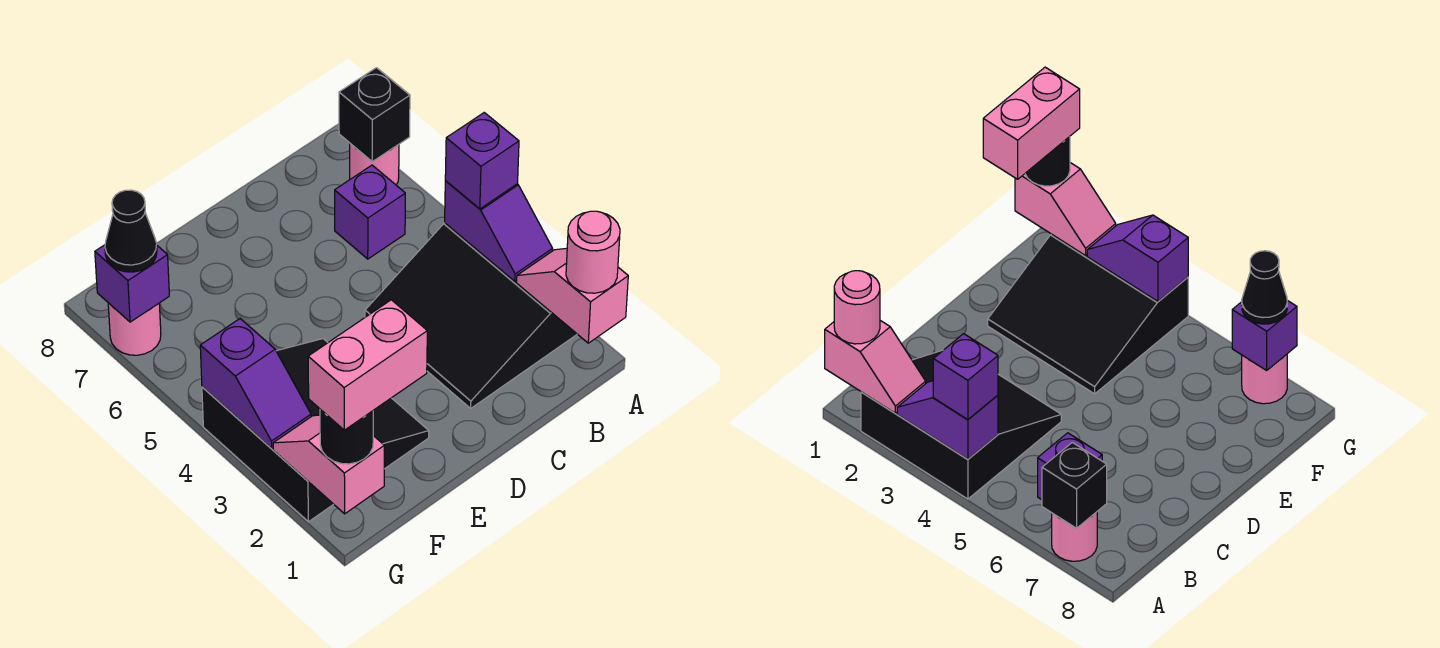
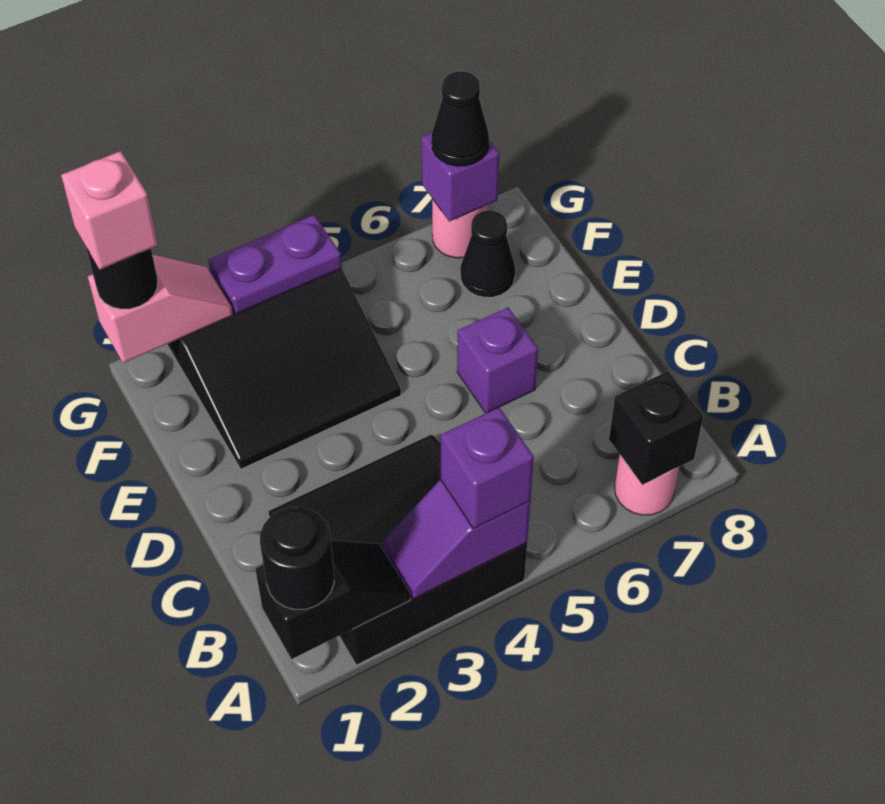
pink 1x2 slope [517,248,628,343] -> black 1x2 slope [256,540,410,659]
pink 1x1 round brick [566,211,620,293] -> black 1x1 round brick [260,507,334,610]
purple 1x1 brick [335,165,405,259] -> purple 1x1 brick moved to [457,308,538,413]
pink 1x2 brick [308,300,427,430] -> pink 1x1 brick [61,151,158,270]
none -> black 1x1 cone [460,211,515,297]
purple 1x2 slope [200,319,311,449] -> purple 1x2 plate [208,215,342,314]

